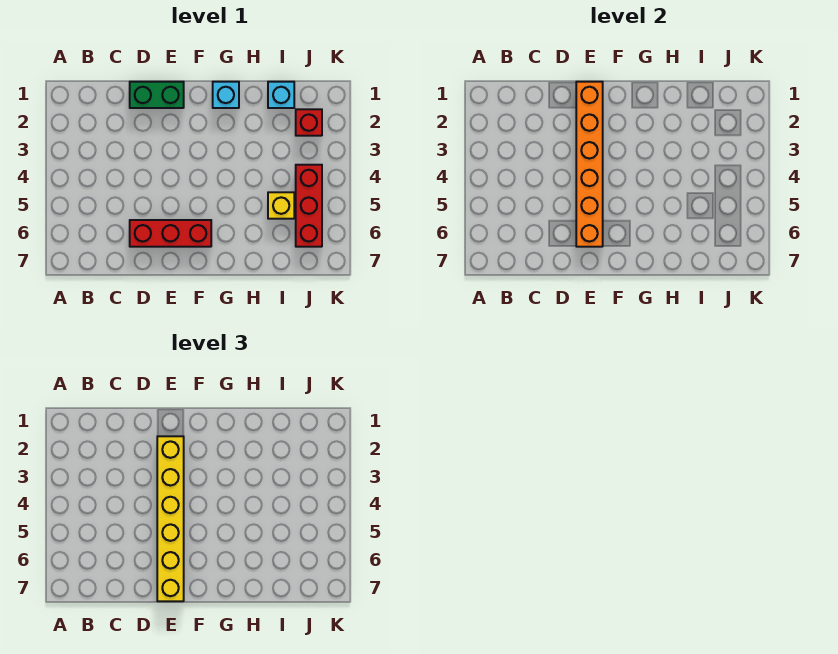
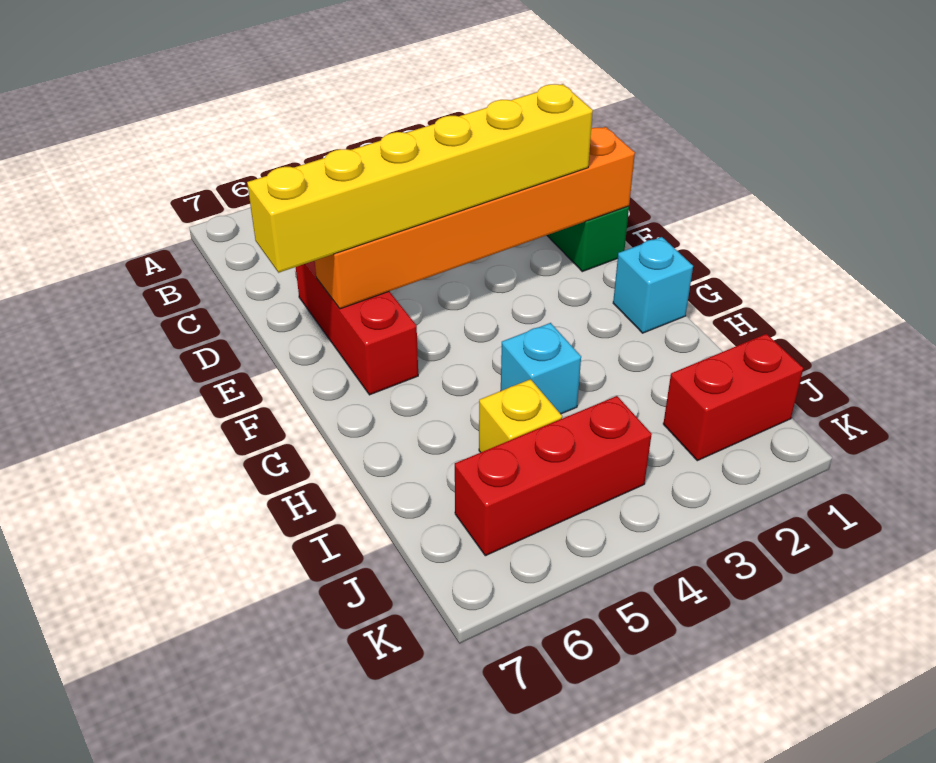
cyan 1x1 brick [268,82,294,108] -> cyan 1x1 brick moved to [501,323,581,414]
red 1x1 brick [296,109,322,136] -> red 1x2 brick [663,334,803,461]

